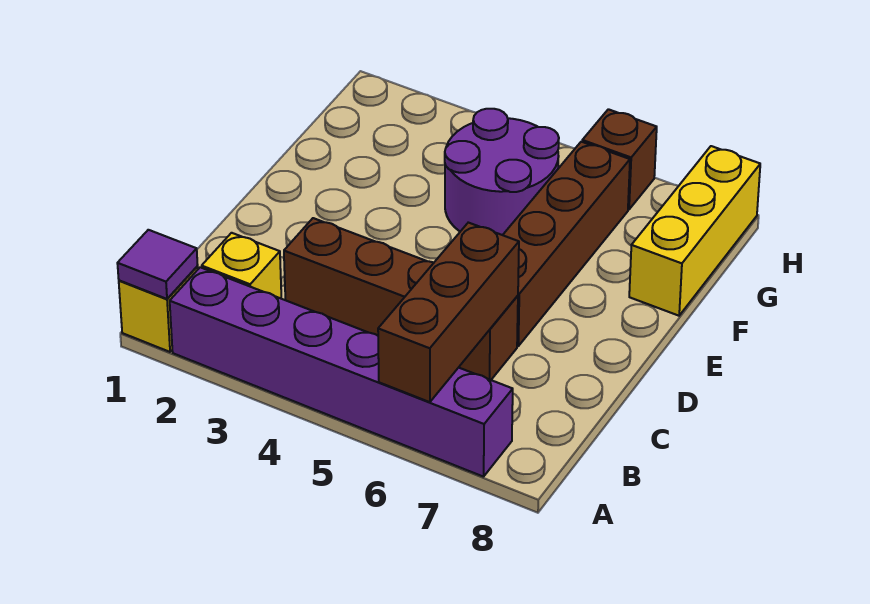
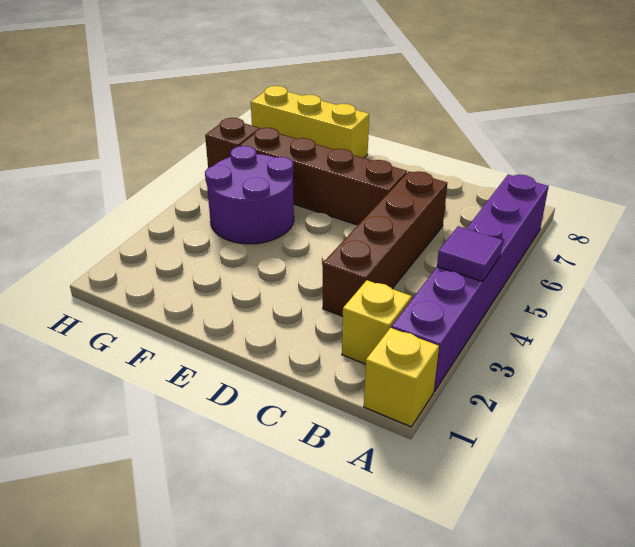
purple 1x1 tile [117,230,198,299] -> purple 1x1 tile moved to [437,226,503,282]
brown 1x3 brick [378,223,519,402] -> none

